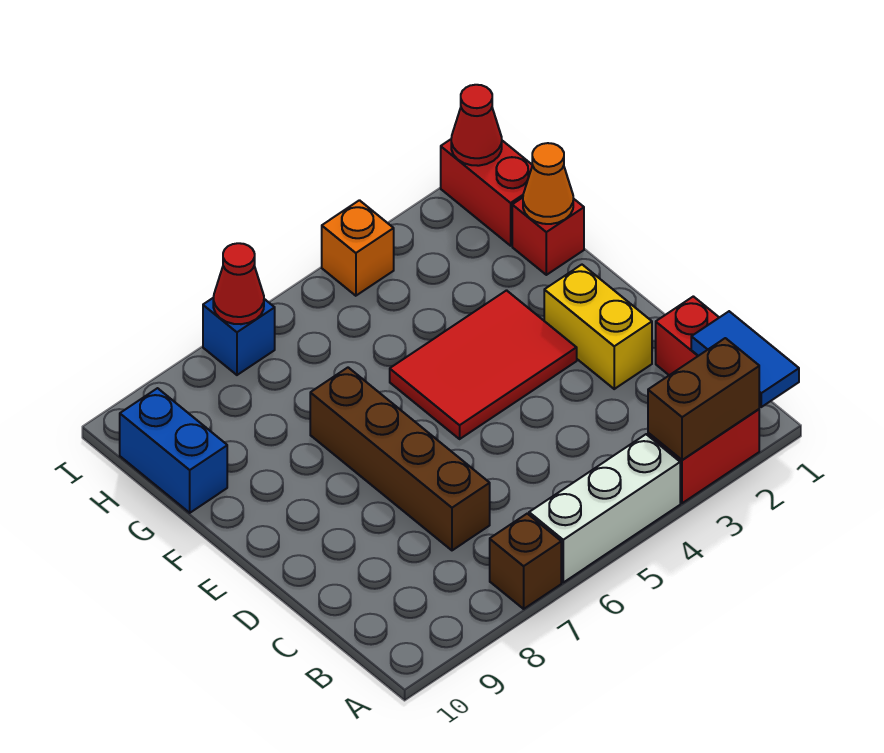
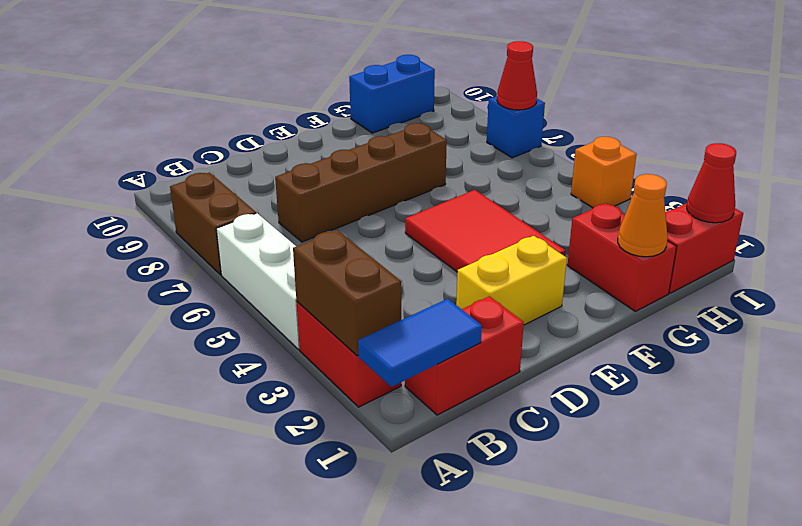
brown 1x1 brick [490,514,561,609] -> brown 1x2 brick [170,173,256,275]
red 1x1 brick [512,198,584,275] -> red 1x2 brick [567,203,676,311]

